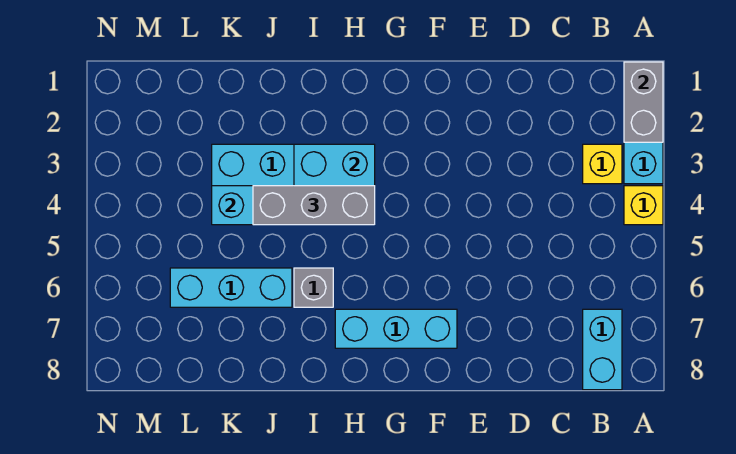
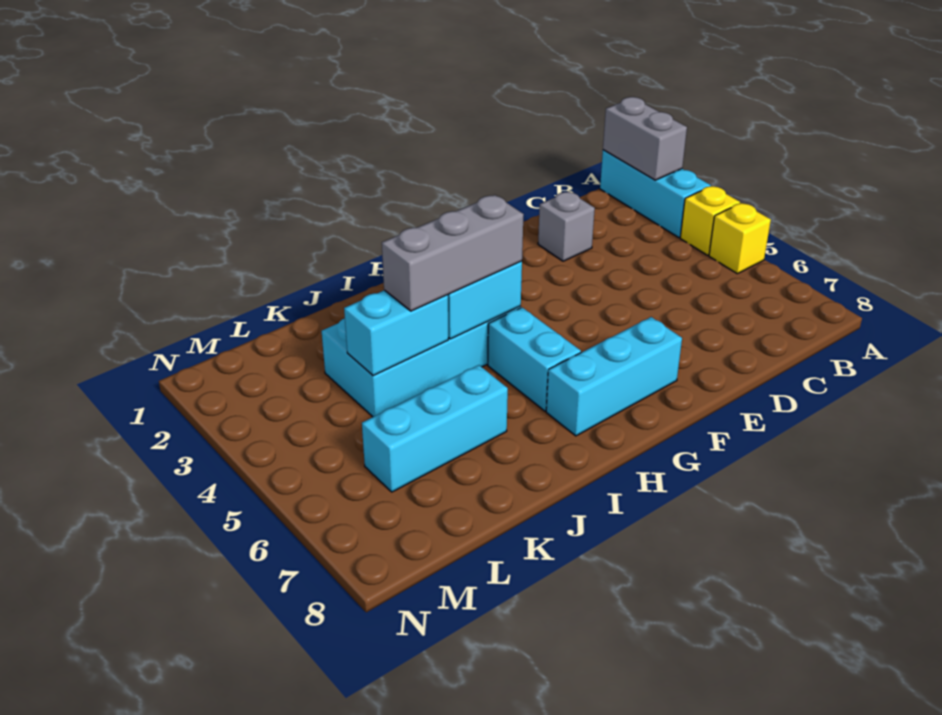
yellow 1x1 brick [583,144,622,184] -> yellow 1x1 brick moved to [709,203,771,274]
cyan 1x2 brick [583,309,622,390] -> cyan 1x2 brick moved to [488,308,581,411]
grey 1x1 brick [294,268,333,307] -> grey 1x1 brick moved to [538,192,595,261]

